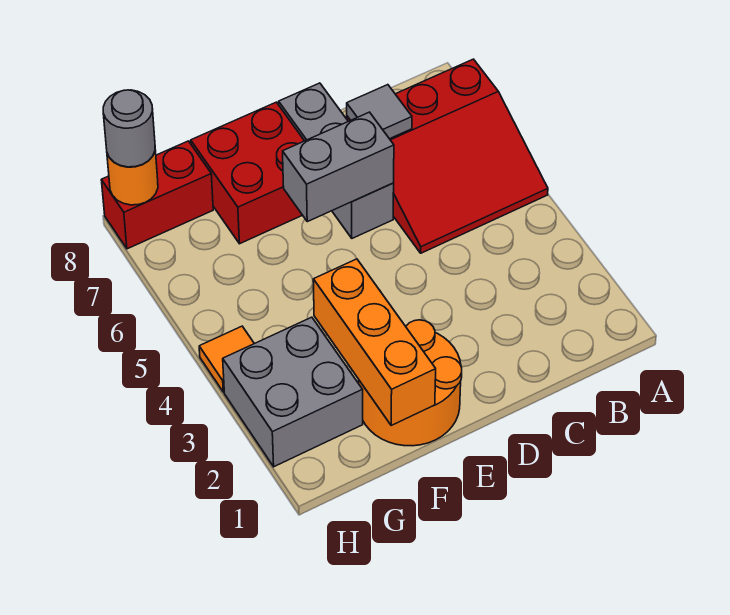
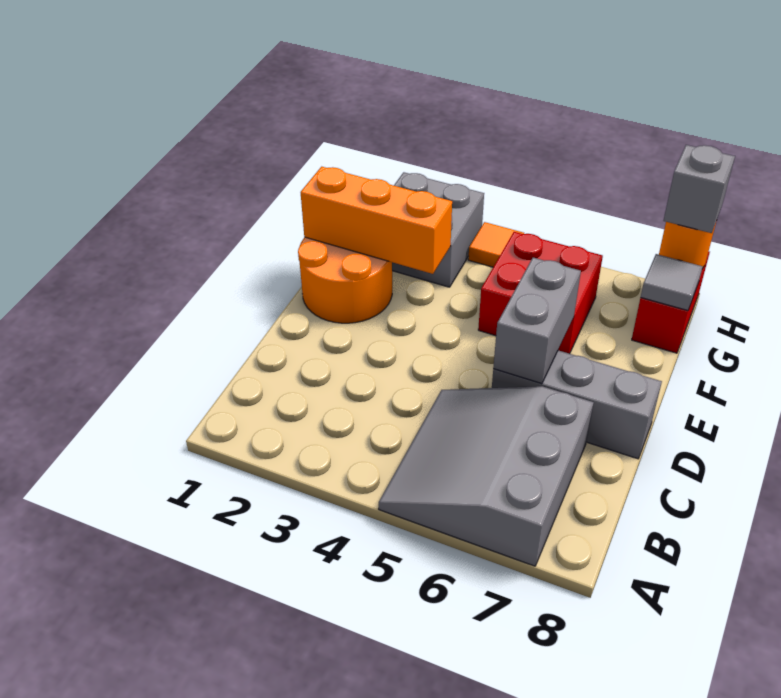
red 3x3 slope [347,59,548,253] -> grey 3x3 slope [379,386,594,566]
grey 1x1 tile [347,85,412,139] -> grey 1x1 tile moved to [641,254,703,311]
red 2x2 brick [191,102,304,244] -> red 2x2 brick moved to [478,232,603,354]
grey 1x1 round brick [103,90,155,167] -> grey 1x1 brick [663,145,735,233]

